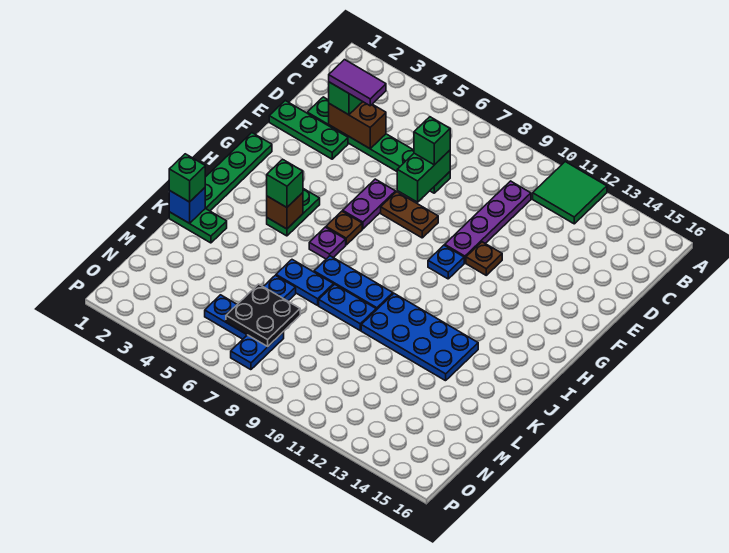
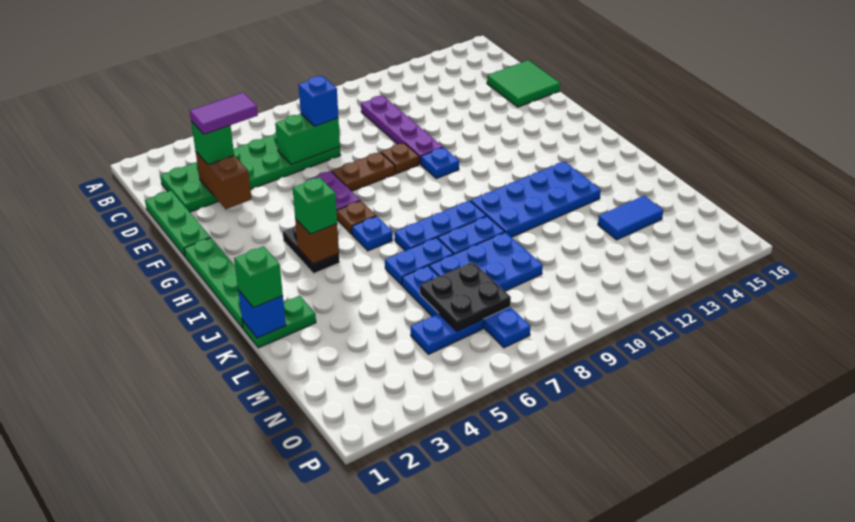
green 2x2 tile [533,162,607,224] -> green 2x2 tile moved to [487,60,560,107]
green 1x6 plate [307,97,450,193] -> green 2x6 plate [160,133,341,212]
brown 1x2 brick [329,102,386,149] -> brown 1x2 brick turned to [196,152,252,209]
green 1x2 brick [397,150,450,202] -> green 1x2 brick turned to [275,114,340,165]
green 1x1 brick [414,117,450,165] -> blue 1x1 brick [299,76,338,126]
green 1x3 plate [269,101,348,159] -> green 1x3 plate turned to [145,191,211,256]
brown 1x1 plate [466,242,502,275] -> brown 1x1 plate moved to [381,143,419,174]
green 1x2 plate [267,189,320,236] -> black 1x2 plate [283,226,340,274]
purple 1x1 plate [309,227,346,259] -> blue 1x1 plate [352,216,393,251]
none -> blue 2x3 plate [429,232,543,291]
none -> blue 1x2 tile [598,196,663,240]

